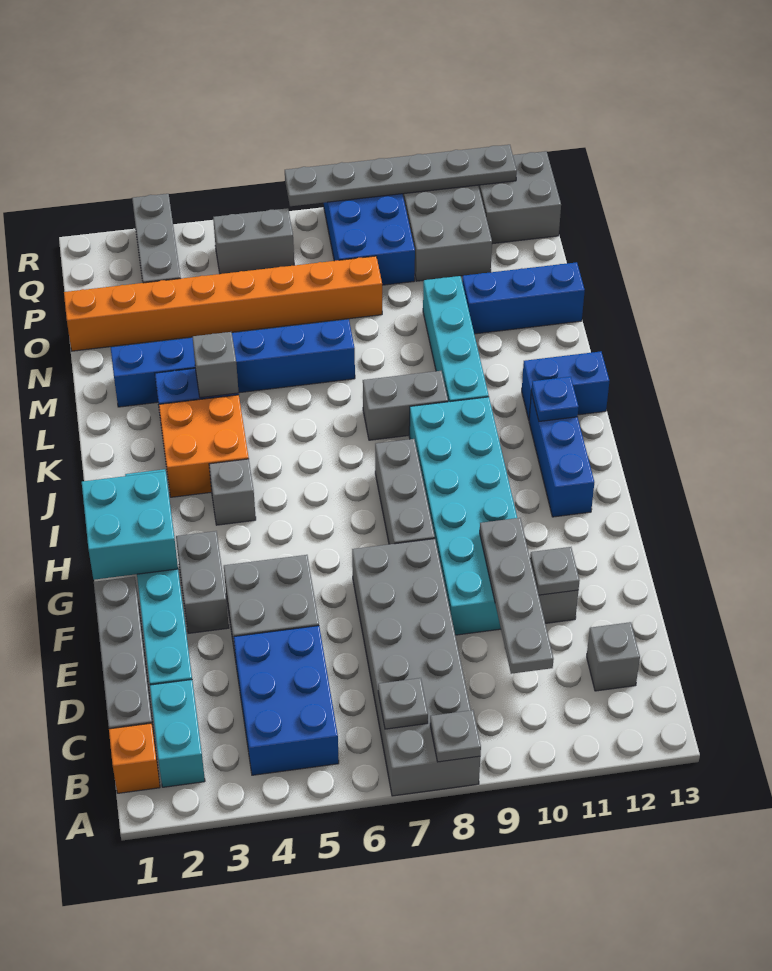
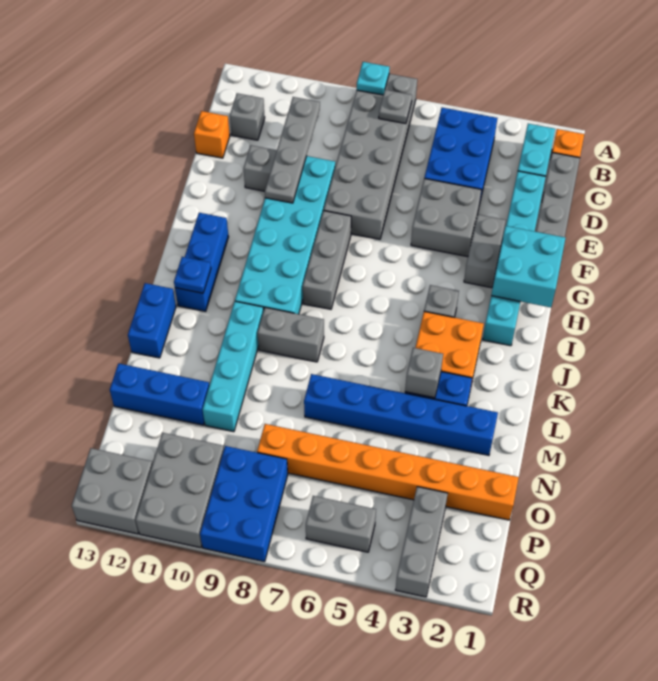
grey 1x1 plate [430,710,481,762] -> cyan 1x1 plate [357,62,390,95]
none -> orange 1x1 brick [194,111,230,158]
grey 1x1 plate [530,547,580,595] -> none
blue 1x2 brick [522,351,609,420] -> blue 1x2 brick turned to [128,283,176,358]
grey 1x6 plate [285,145,517,206] -> none

